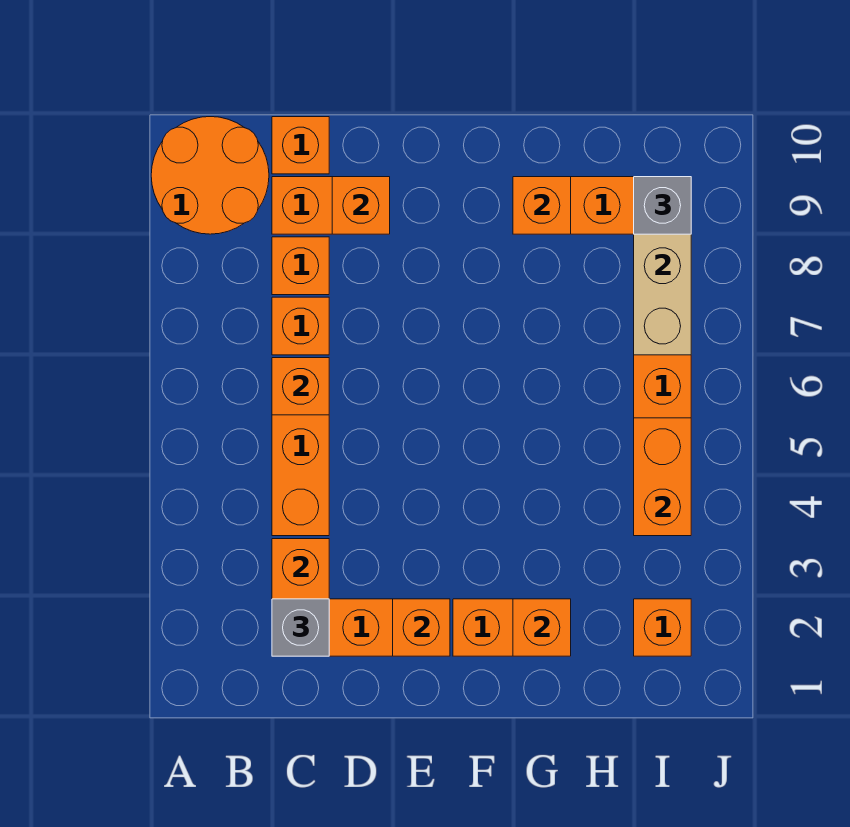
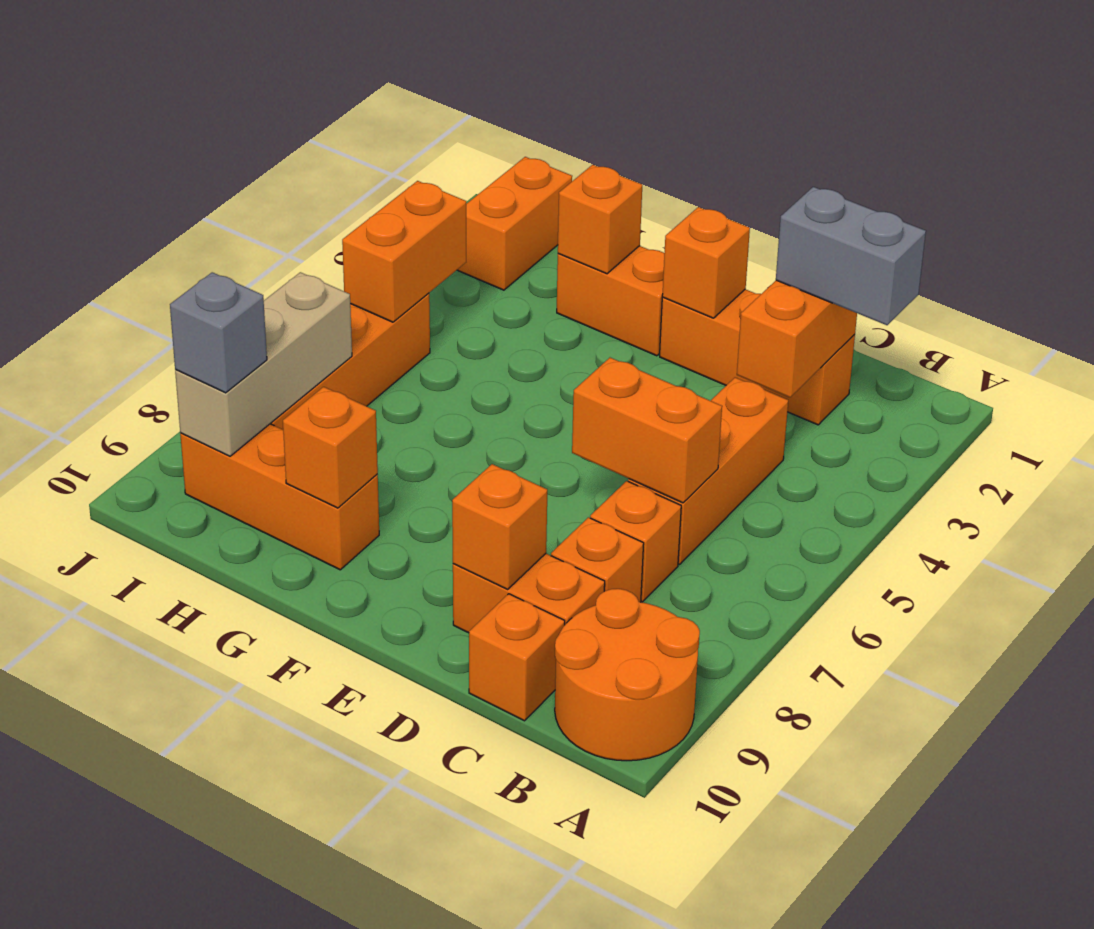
grey 1x1 brick [272,599,329,656] -> grey 1x2 brick [776,187,926,325]
orange 1x1 brick [272,358,329,415] -> orange 1x2 brick [572,358,722,503]
orange 1x1 brick [634,599,691,656] -> orange 1x2 brick [457,157,572,290]

